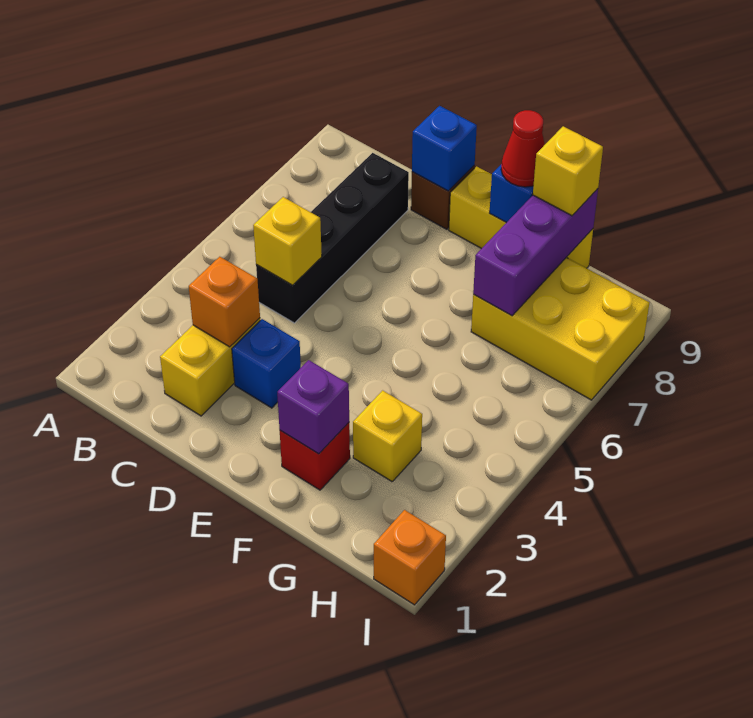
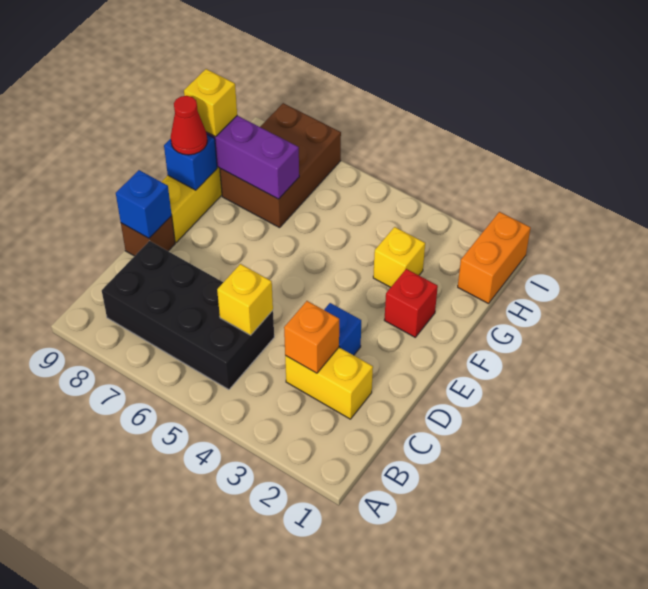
black 1x4 brick [256,153,409,323] -> black 2x4 brick [102,241,274,390]
purple 1x1 brick [277,360,349,454] -> none
yellow 2x3 brick [471,257,650,400] -> brown 2x3 brick [220,103,341,228]
orange 1x1 brick [374,510,446,605] -> orange 1x2 brick [458,212,531,304]

